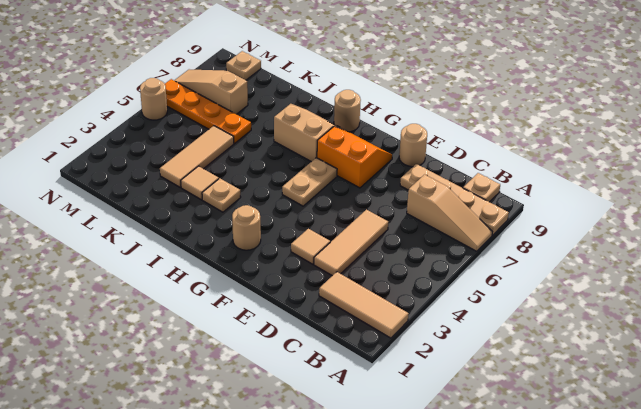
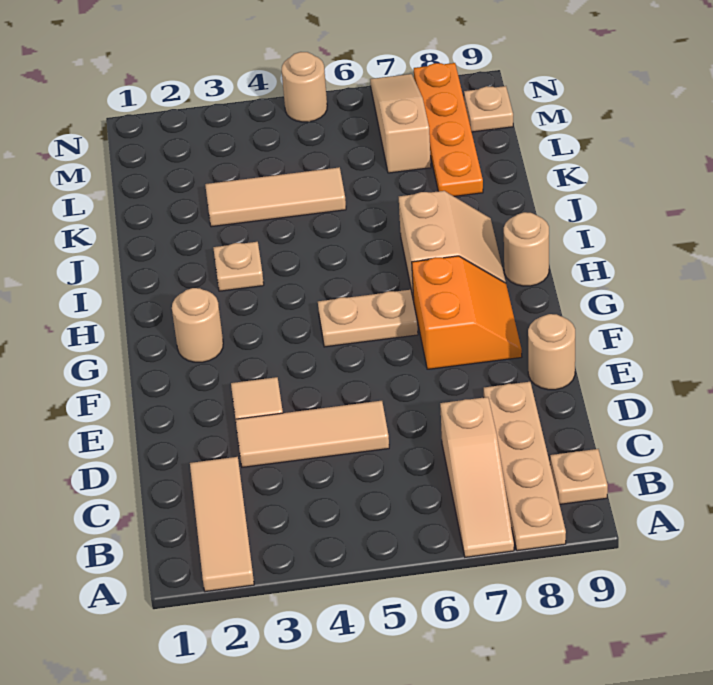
tan 1x1 tile [181,166,219,200] -> none
orange 1x4 plate [165,79,251,143] -> orange 1x4 plate moved to [414,63,483,196]

